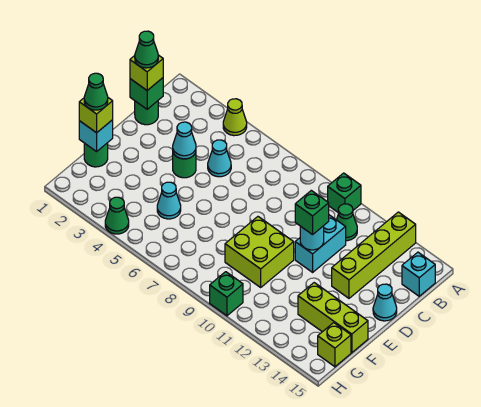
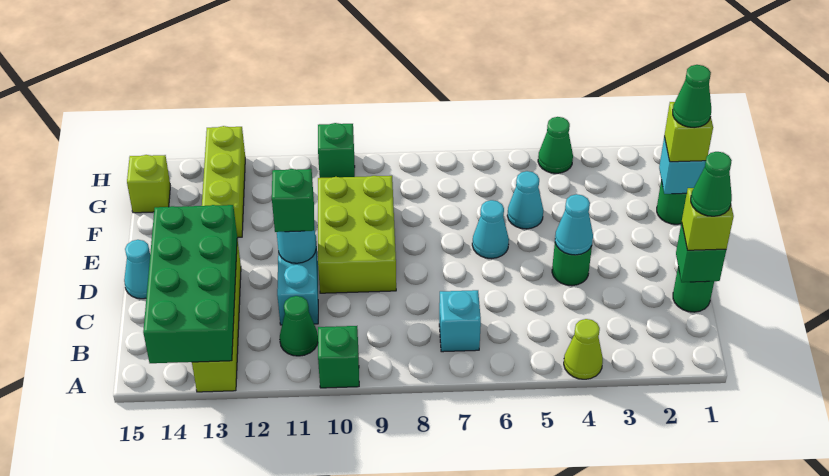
none -> green 2x4 brick [143,205,237,363]
cyan 1x1 brick [402,252,435,296] -> cyan 1x1 brick moved to [439,290,481,352]
cyan 1x1 cone [208,140,231,177] -> cyan 1x1 cone moved to [472,200,509,259]
lime 2x2 brick [225,217,294,287] -> lime 2x3 brick [318,176,396,293]
lime 1x3 brick [298,283,368,353] -> lime 1x3 brick turned to [202,126,245,238]

